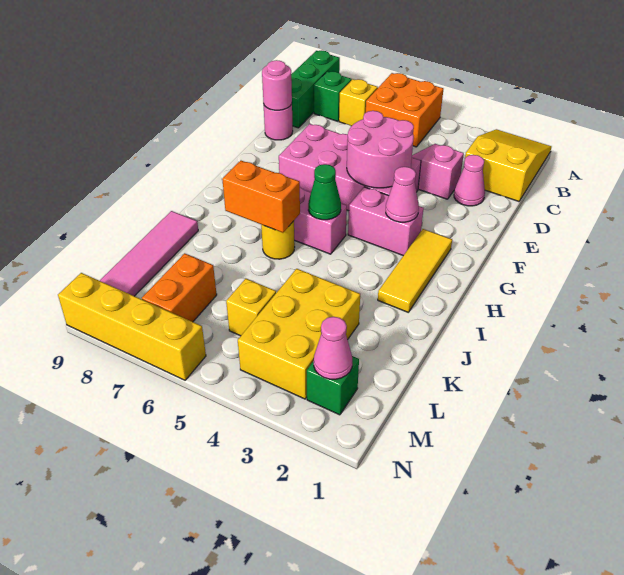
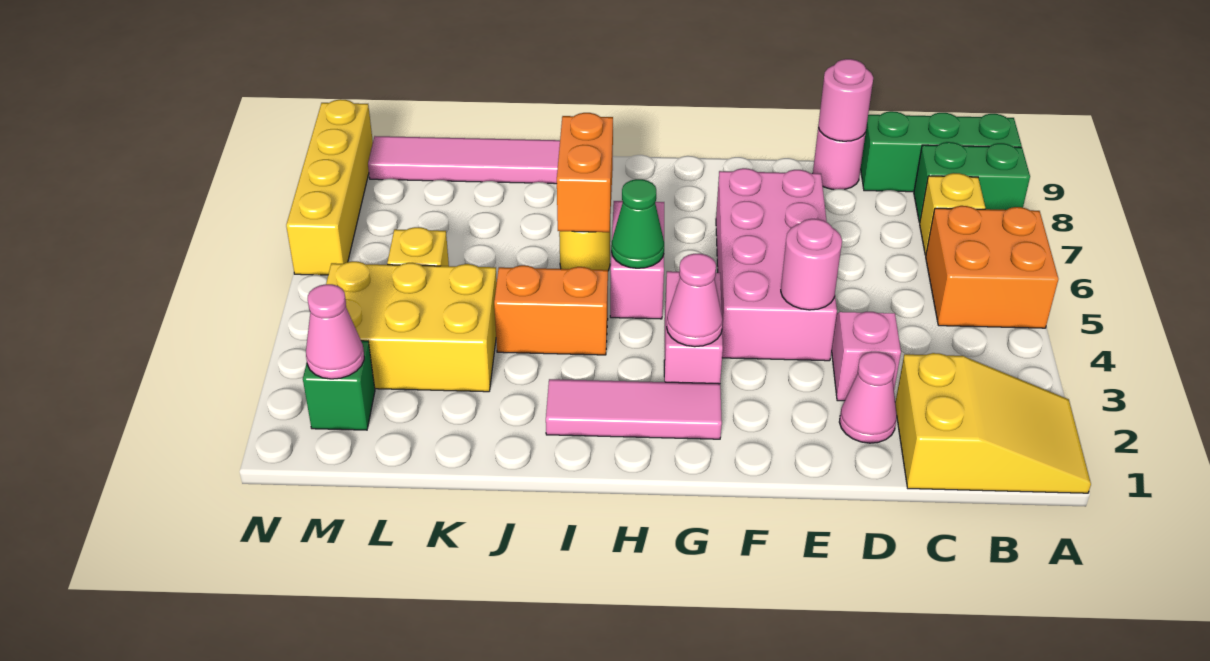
green 1x1 brick [314,71,352,121] -> green 1x2 brick [914,142,1030,223]
pink 2x2 round brick [347,111,414,188] -> pink 1x1 round brick [781,219,842,310]
yellow 1x3 tile [378,229,452,312] -> pink 1x3 tile [546,379,722,439]
orange 1x2 brick [142,253,217,322] -> orange 1x2 brick moved to [494,265,608,355]

